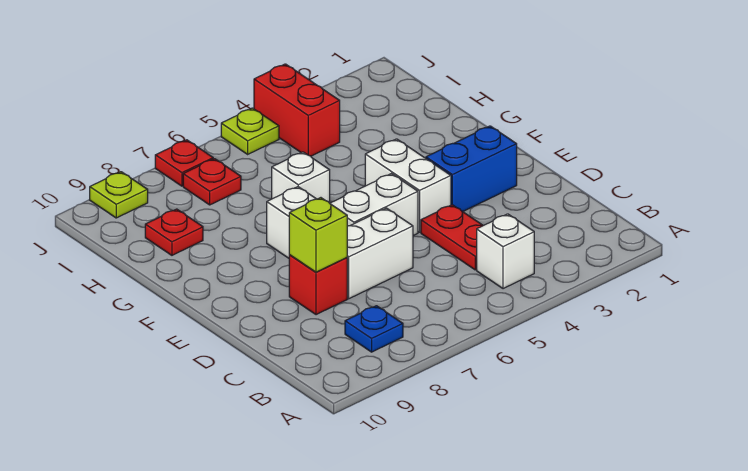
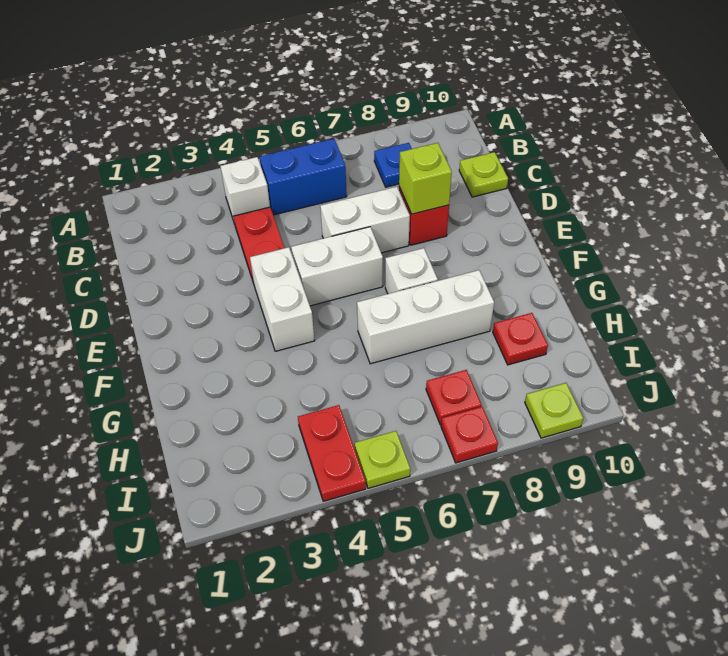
none -> lime 1x1 plate [459,152,508,197]
blue 1x2 brick [426,126,517,212] -> blue 1x2 brick moved to [260,139,347,215]
white 1x1 brick [272,152,330,203] -> white 1x3 brick [357,270,494,364]
red 1x2 brick [254,64,340,156] -> red 1x2 plate [298,405,366,501]

